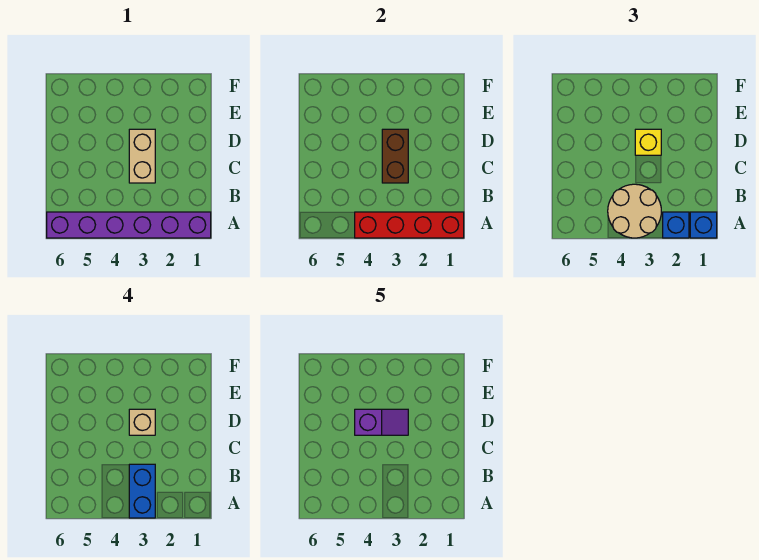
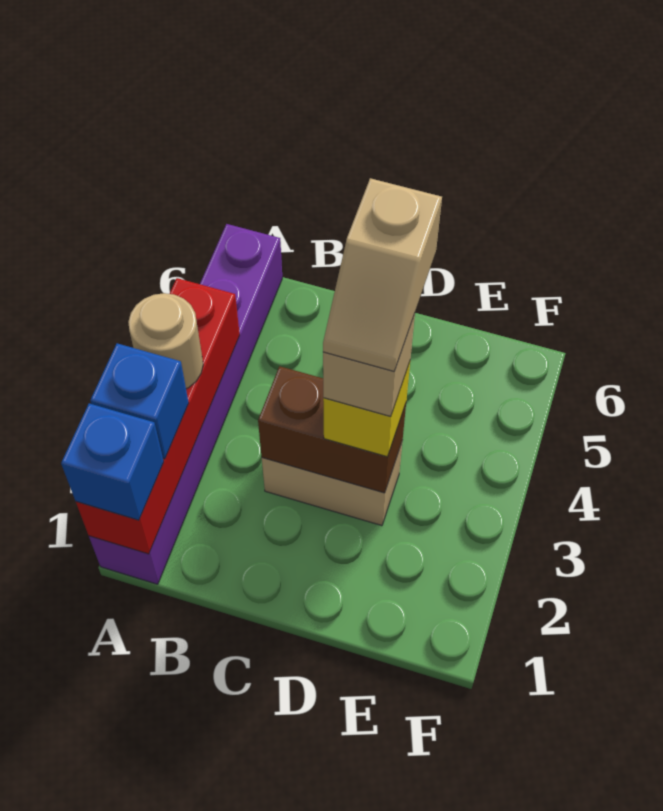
tan 2x2 round brick [608,184,661,238] -> tan 1x1 round brick [128,293,203,389]
blue 1x2 brick [129,464,155,518] -> none
purple 1x2 slope [355,409,408,435] -> tan 1x2 slope [323,178,442,371]

